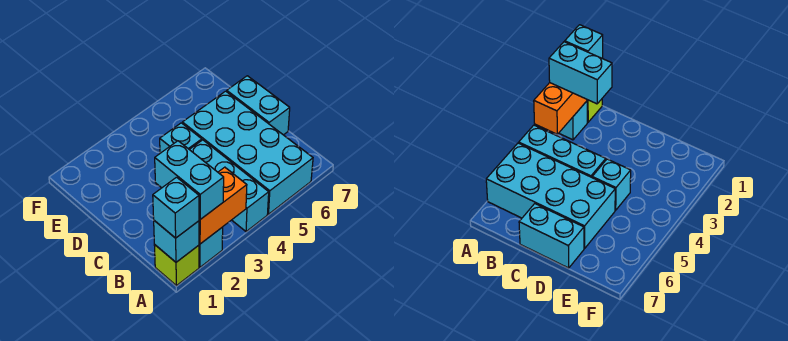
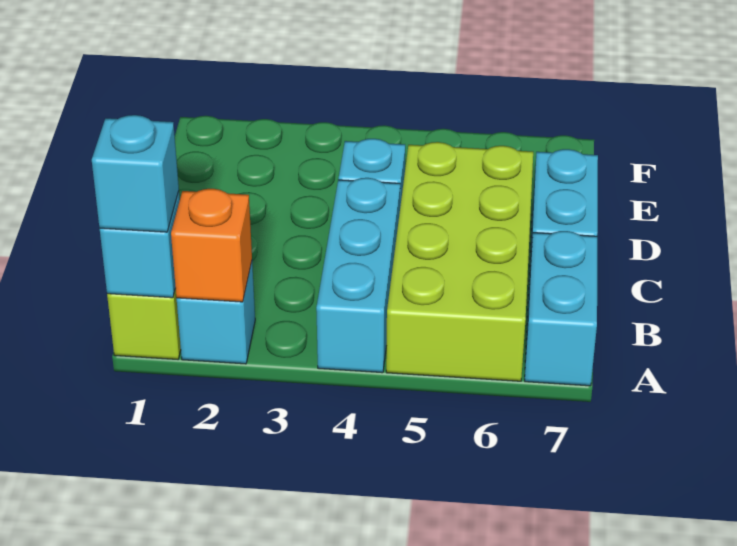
orange 1x2 brick [199,167,247,244] -> orange 1x1 brick [171,189,252,302]
cyan 1x2 brick [155,141,224,219] -> cyan 1x2 brick moved to [525,231,597,386]
cyan 2x4 brick [182,91,313,214] -> lime 2x4 brick [386,142,533,381]

